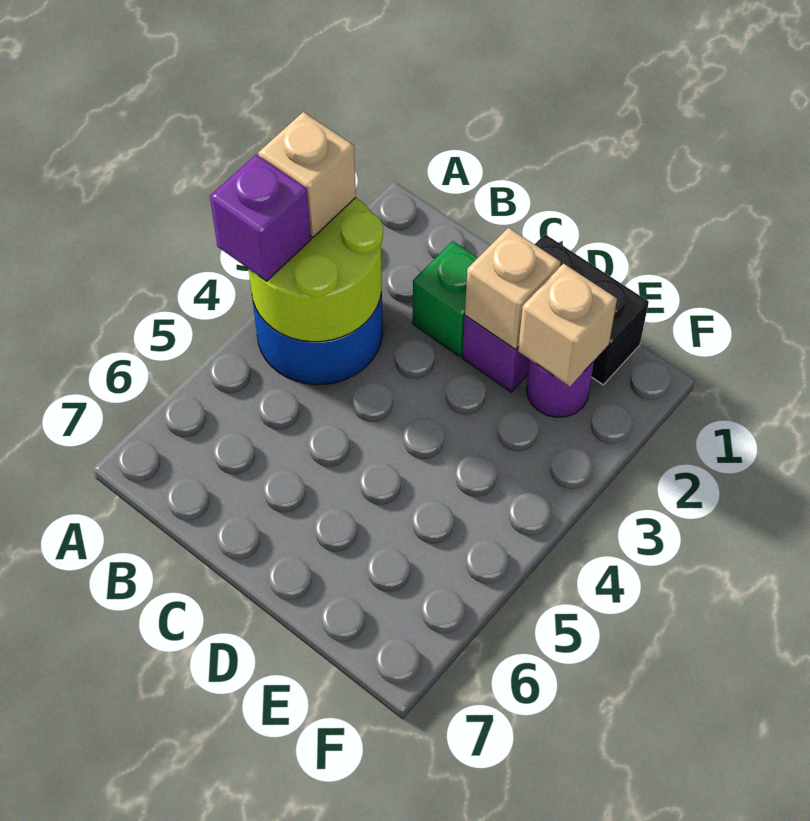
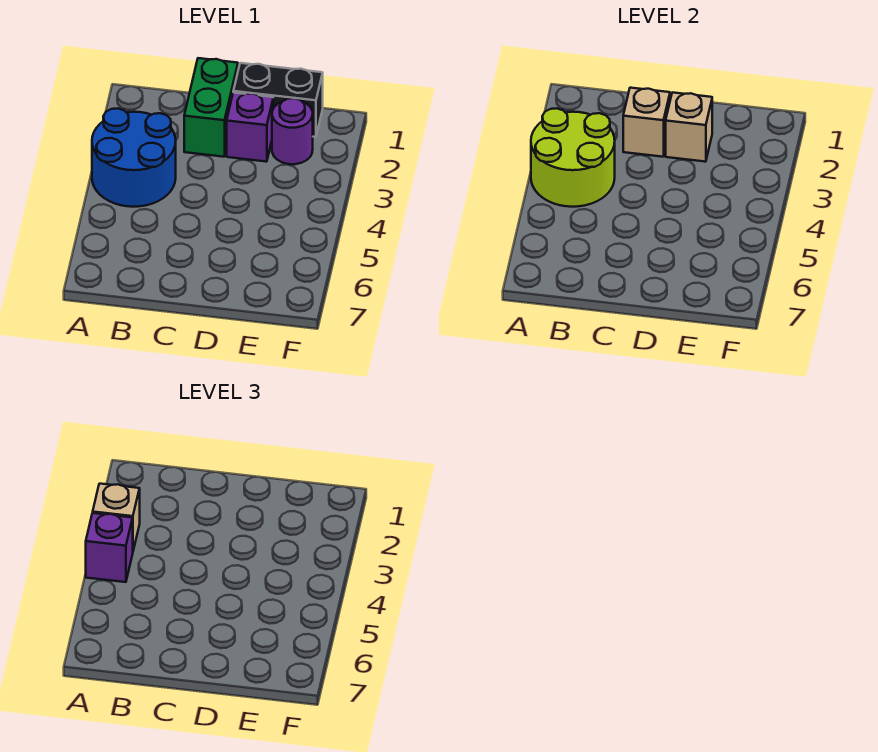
green 1x1 brick [413,241,478,357] -> green 1x2 brick [184,58,238,157]
tan 1x1 brick [518,264,617,386] -> tan 1x1 brick moved to [623,88,670,157]

